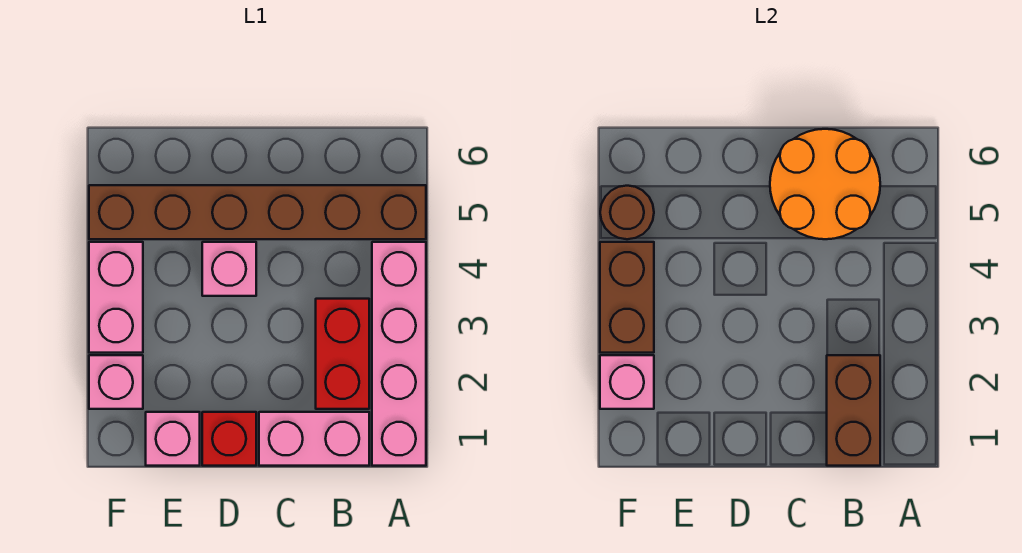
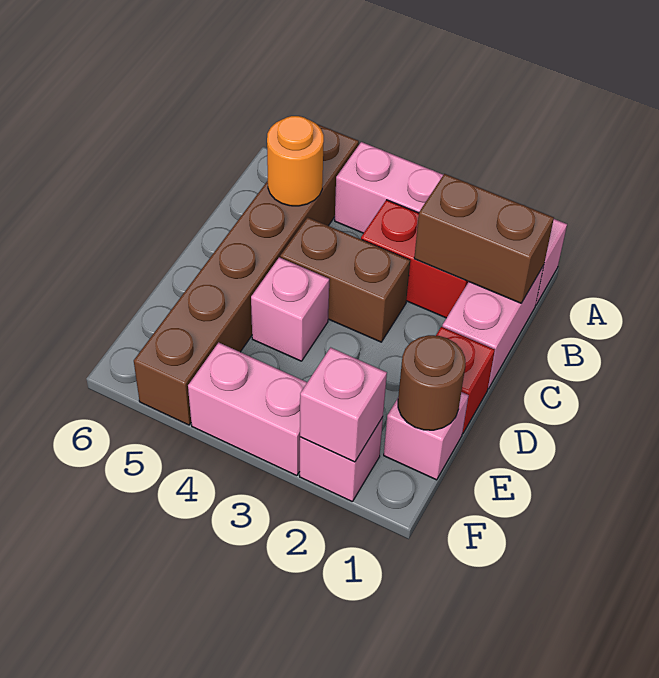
orange 2x2 round brick [770,129,880,239] -> orange 1x1 round brick [267,116,324,206]
brown 1x2 brick [600,242,654,353] -> brown 1x2 brick moved to [280,217,410,342]
brown 1x1 round brick [600,186,654,239] -> brown 1x1 round brick moved to [398,335,465,430]

